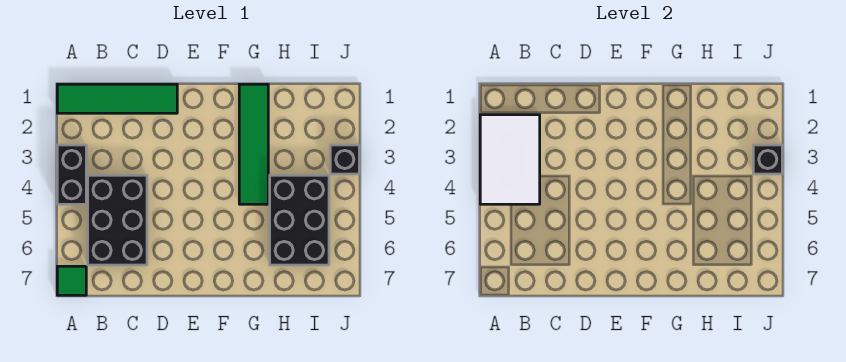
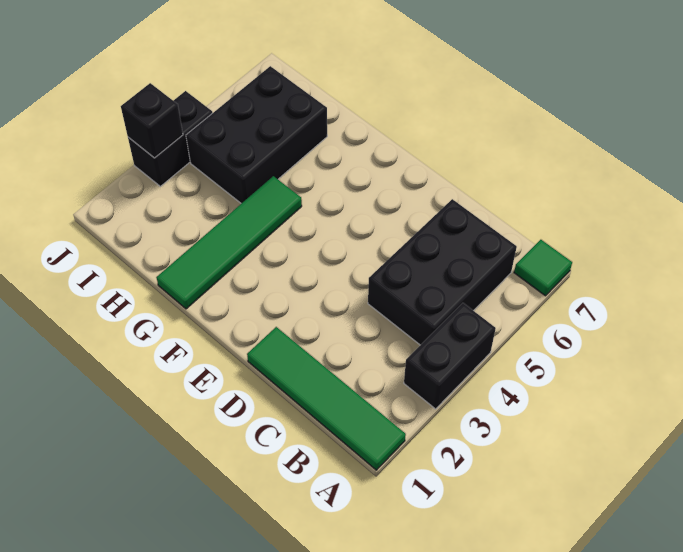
white 2x3 tile [480,115,540,204] -> none
black 1x1 brick [330,145,359,174] -> black 1x2 brick [128,91,213,186]

